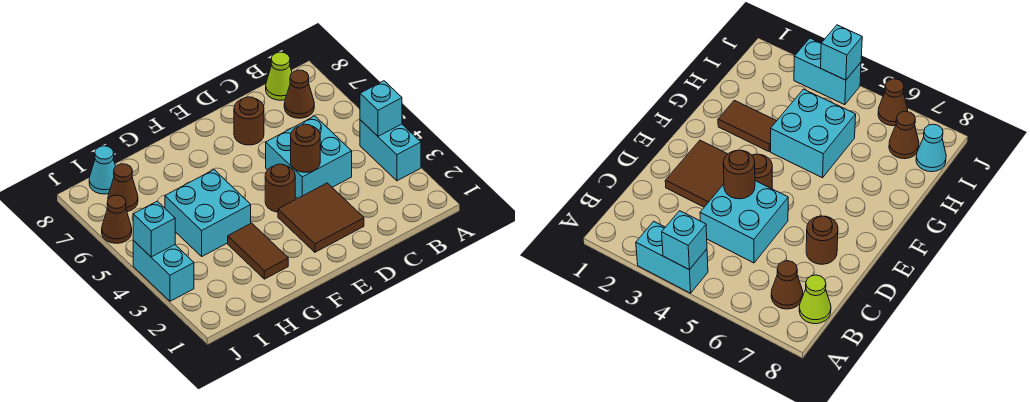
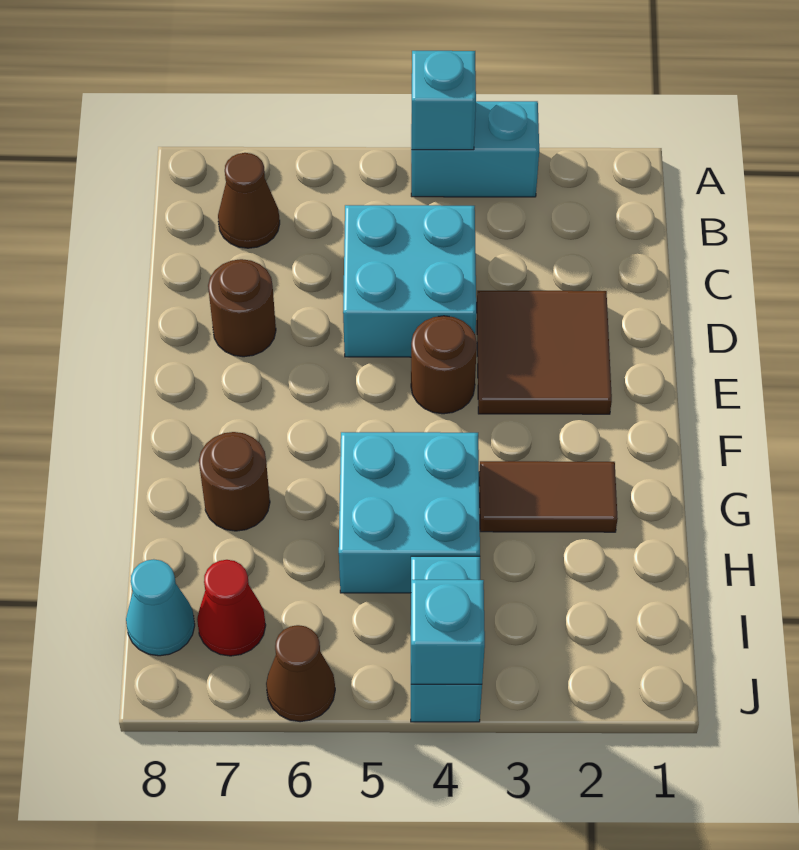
lime 1x1 cone [266,52,292,100] -> none
brown 1x1 round brick [291,124,320,172] -> brown 1x1 round brick moved to [199,432,270,531]
brown 1x1 cone [108,164,138,212] -> red 1x1 cone [197,560,266,656]
cyan 1x2 brick [133,241,194,301] -> cyan 1x2 brick turned to [411,556,482,722]

